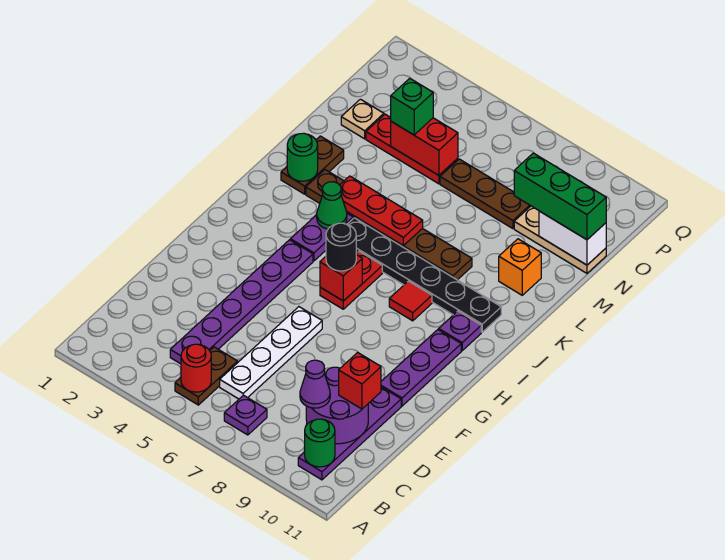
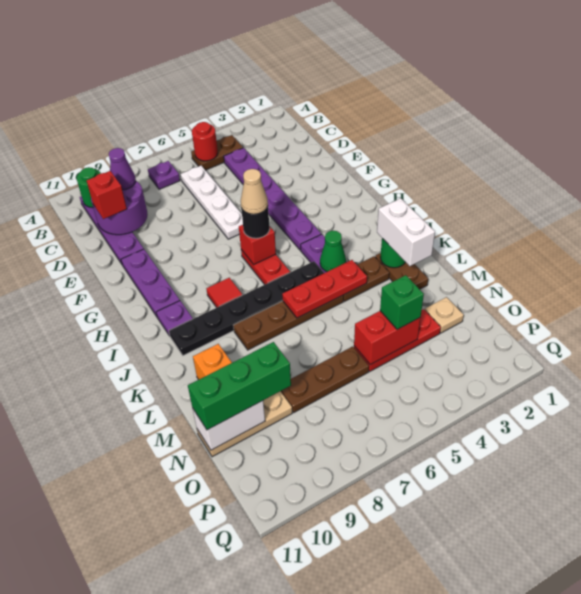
brown 1x2 plate [175,347,238,405] -> brown 1x2 plate turned to [191,135,243,170]
none -> tan 1x1 cone [241,169,268,214]
none -> white 1x2 brick [377,198,435,266]

